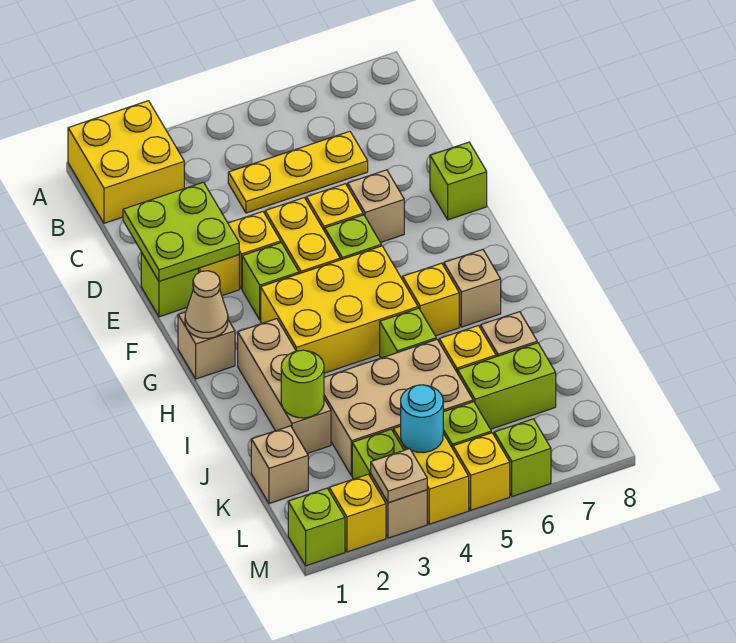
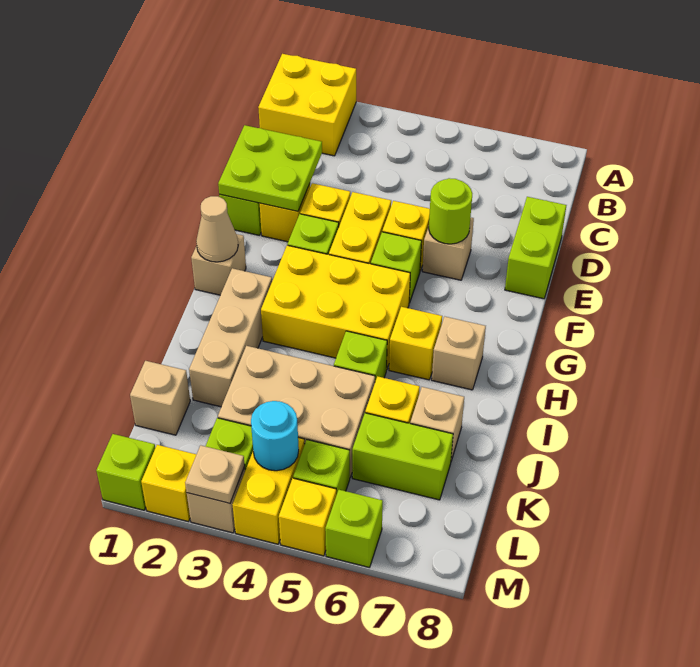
yellow 1x3 plate [228,131,368,213] -> none
lime 1x1 brick [430,142,487,220] -> lime 1x2 brick [505,197,566,299]
lime 1x1 round brick [281,350,324,418] -> lime 1x1 round brick moved to [429,178,472,244]

